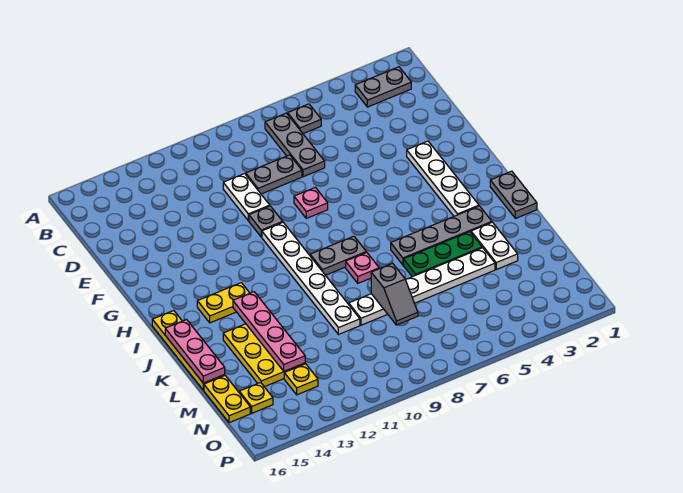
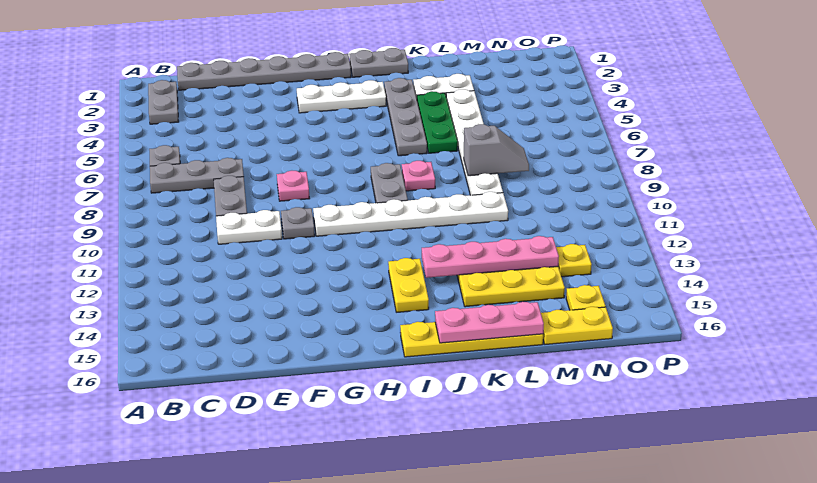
none -> grey 1x6 plate [177,52,351,90]
white 1x4 plate [407,141,479,216] -> white 1x3 plate [297,80,386,113]

